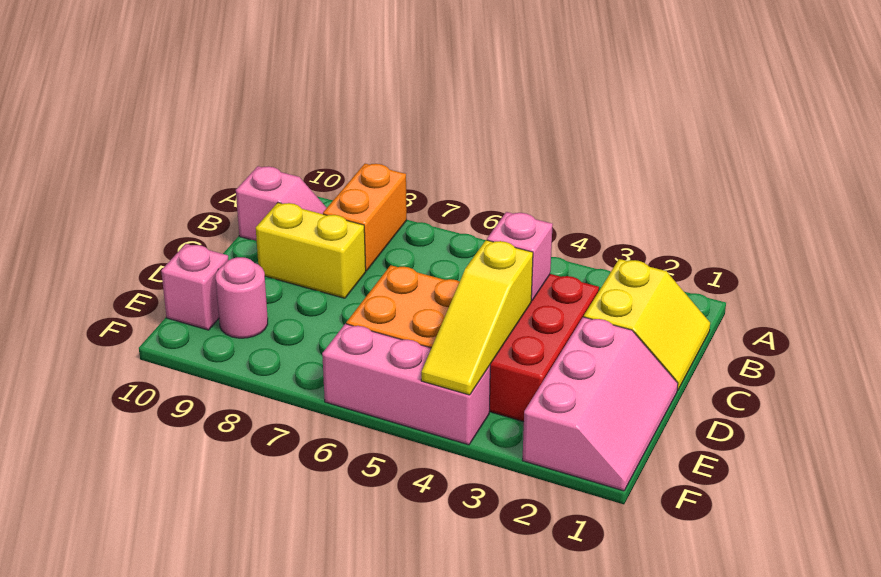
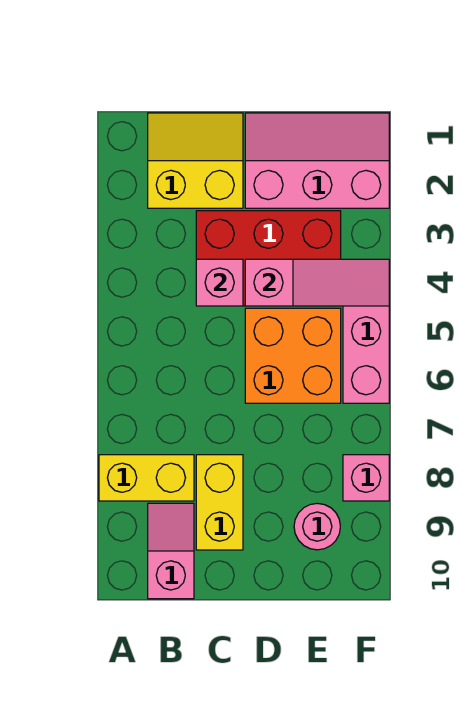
orange 1x2 brick [323,164,407,271] -> yellow 1x2 brick [99,455,194,501]
yellow 1x3 slope [421,240,533,395] -> pink 1x3 slope [245,259,389,306]
pink 1x1 brick [161,244,228,330] -> pink 1x1 brick moved to [343,455,389,501]

